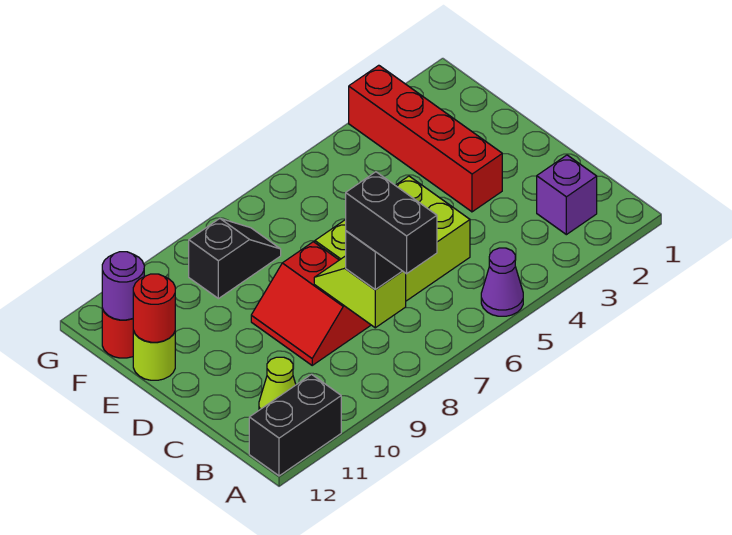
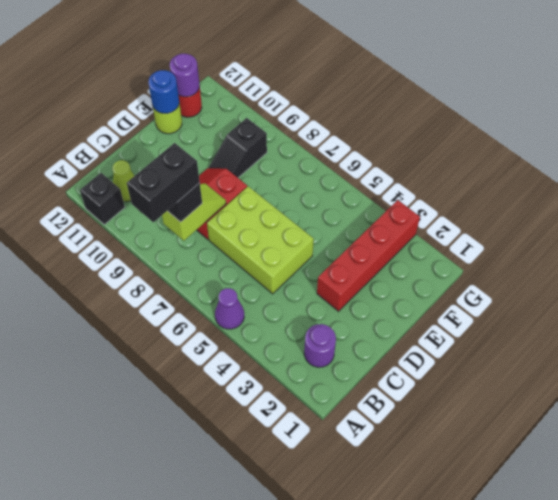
black 1x2 brick [249,374,341,476] -> black 1x1 brick [80,173,125,225]
purple 1x1 brick [537,155,597,235] -> purple 1x1 round brick [304,324,336,367]
red 1x1 round brick [133,274,175,342] -> blue 1x1 round brick [149,70,179,113]
black 1x2 slope [189,219,281,299] -> black 1x2 slope turned to [209,118,267,178]

